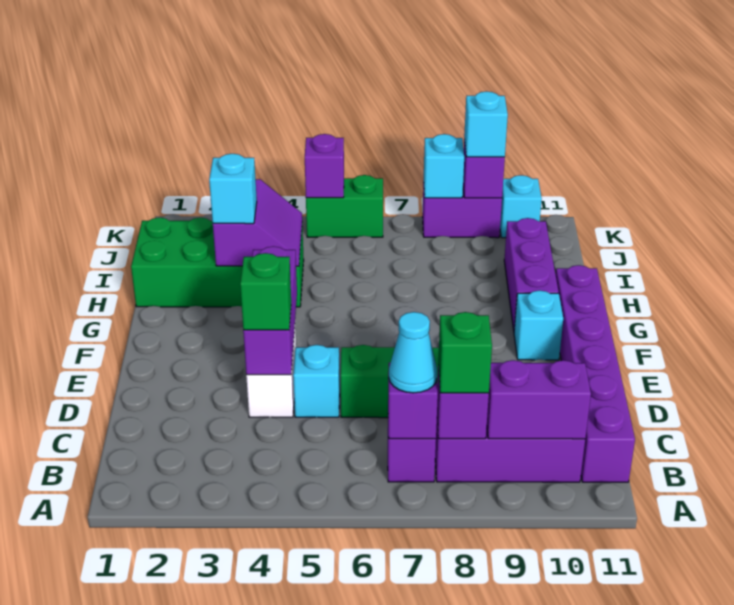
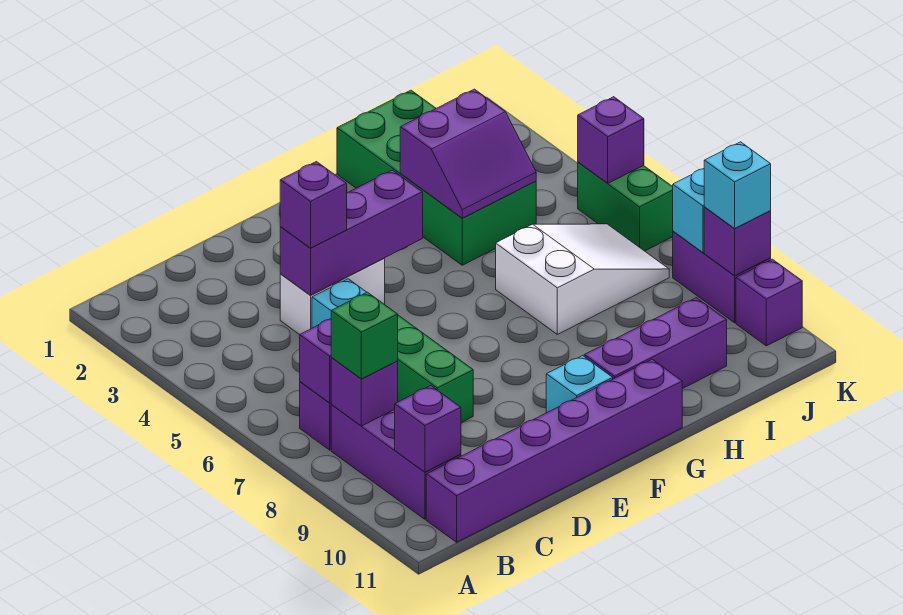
cyan 1x1 cone [389,312,437,393] -> none
purple 1x2 brick [487,360,591,439] -> purple 1x1 brick [395,386,461,472]
green 1x1 brick [240,253,291,330] -> purple 1x1 brick [280,162,347,248]
cyan 1x1 brick [209,154,257,224] -> none
none -> white 2x3 slope [496,224,669,334]
cyan 1x1 brick [500,175,542,238] -> purple 1x1 brick [736,259,802,346]

